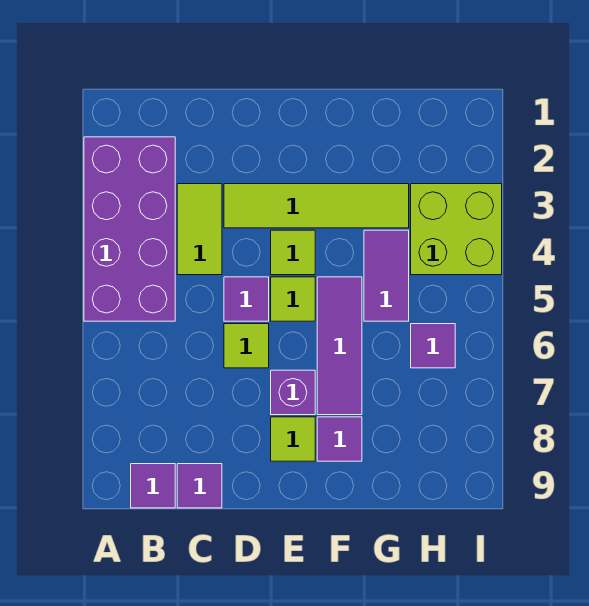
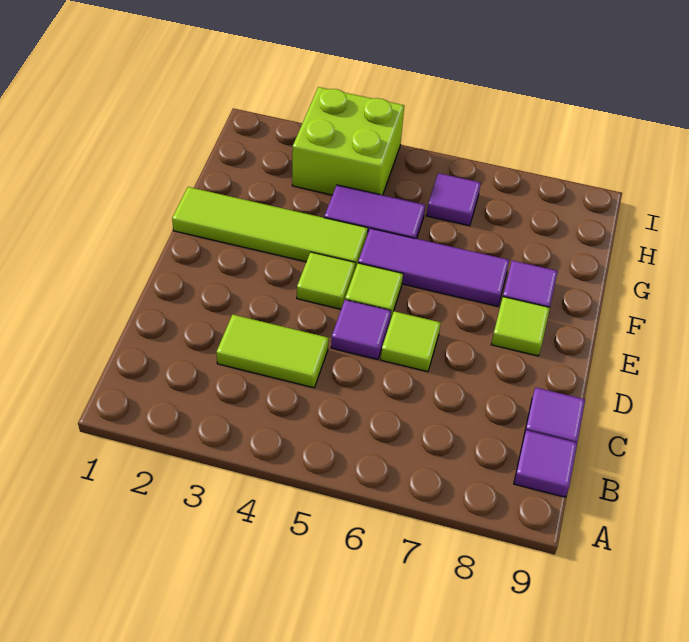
purple 2x4 brick [84,137,175,321] -> none
lime 1x4 tile [224,184,409,228] -> lime 1x4 tile turned to [172,187,368,269]
purple 1x1 brick [271,370,315,415] -> none

